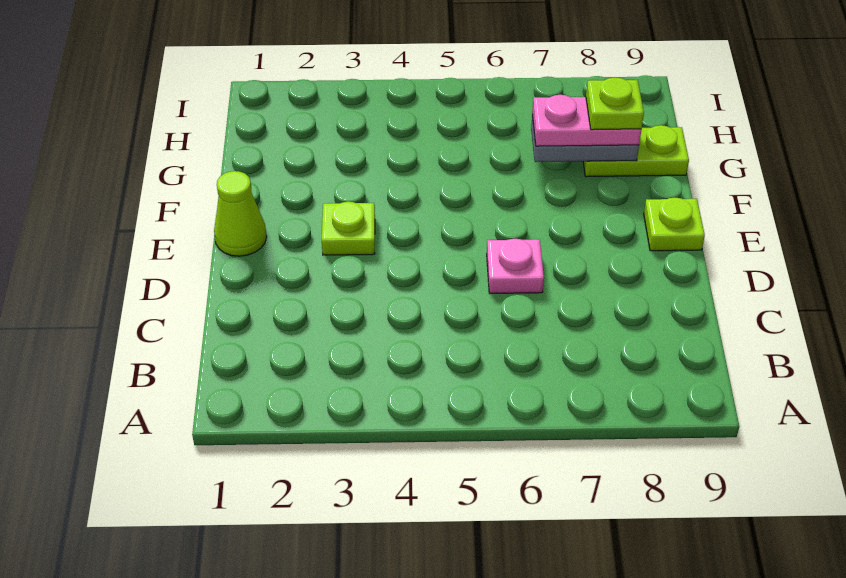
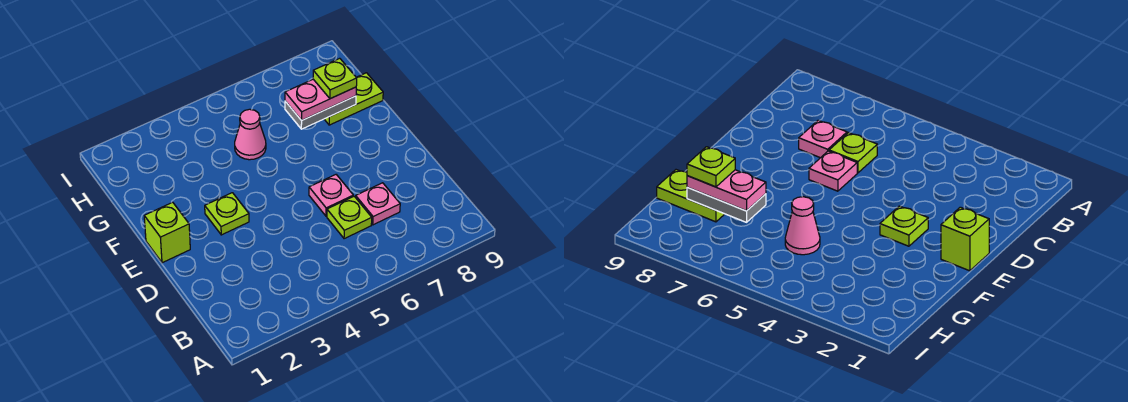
none -> pink 1x1 plate [356,183,400,225]
lime 1x1 cone [214,171,267,256] -> lime 1x1 brick [144,202,190,263]
lime 1x1 plate [644,197,705,251] -> lime 1x1 plate moved to [327,196,372,239]
none -> pink 1x1 cone [235,109,266,160]

